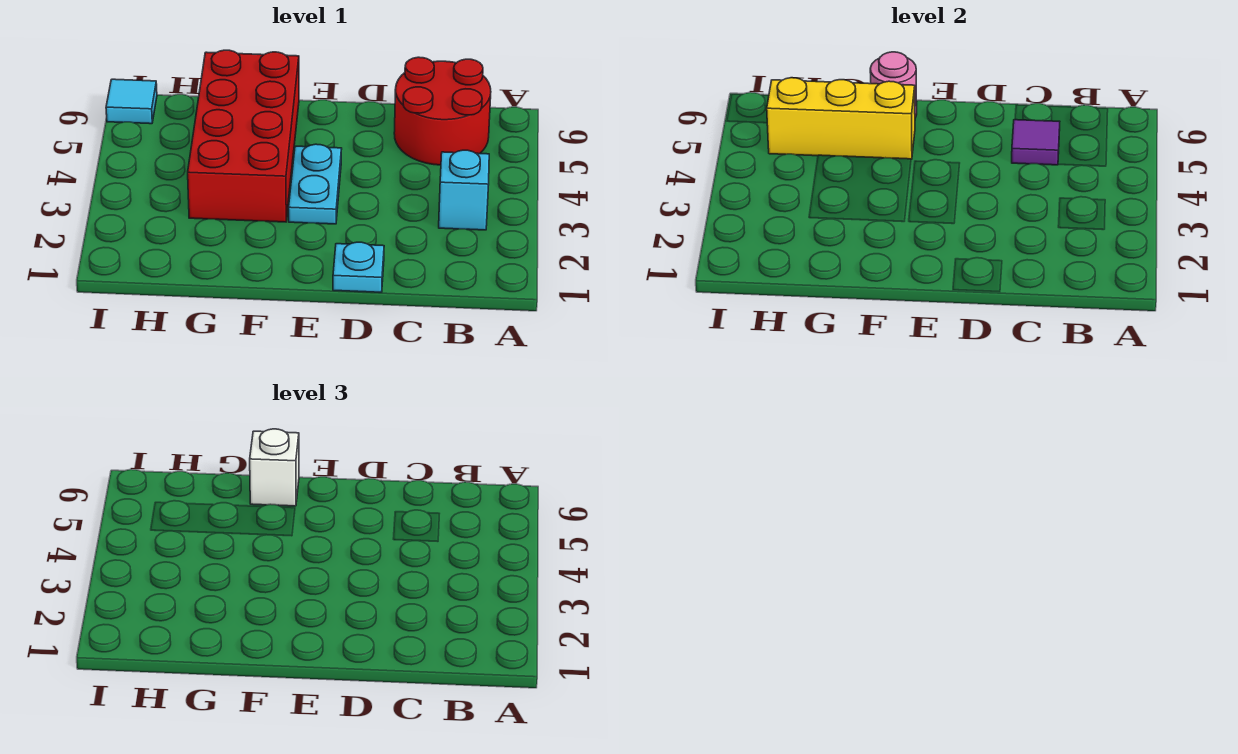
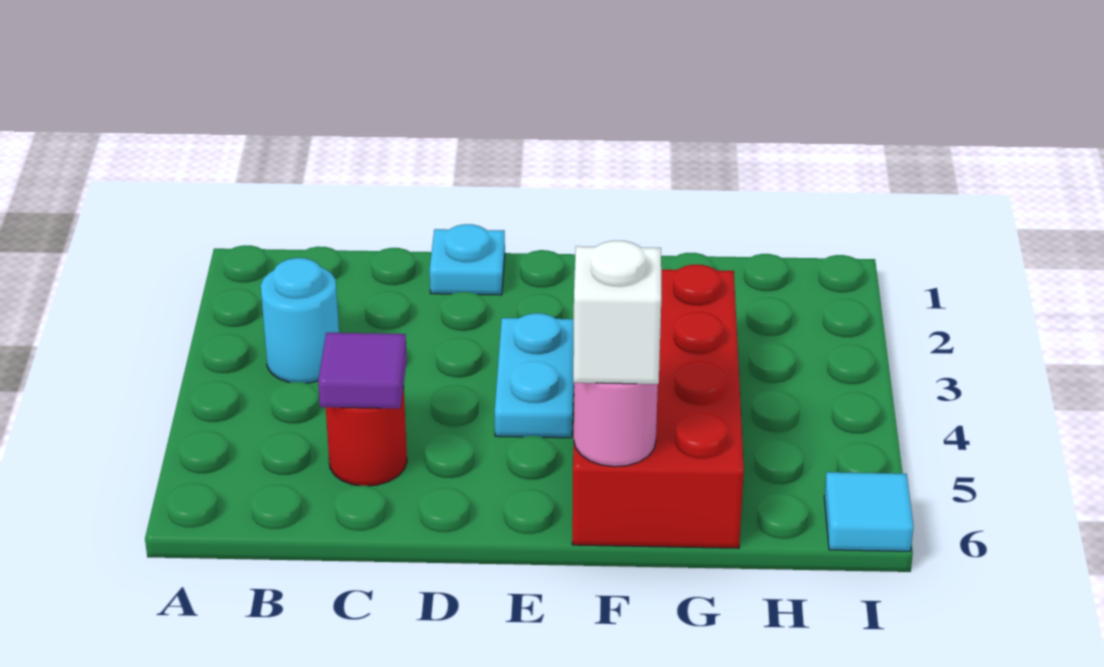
cyan 1x1 brick [439,150,489,230] -> cyan 1x1 round brick [261,258,339,383]
red 2x2 round brick [394,57,491,165] -> red 1x1 round brick [326,386,407,486]
yellow 1x3 brick [767,78,915,159] -> none

